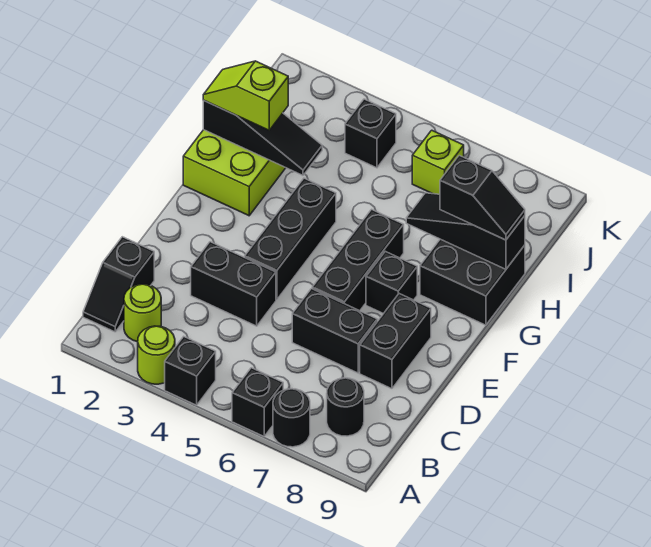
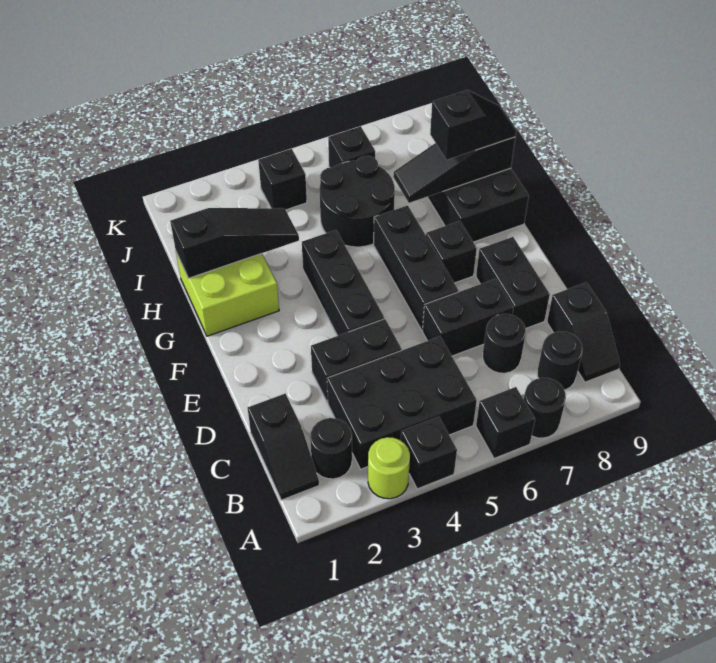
lime 1x1 round brick [124,284,161,342] -> black 1x1 round brick [310,418,352,479]
none -> black 2x3 brick [327,337,477,469]
none -> black 1x2 slope [547,282,620,382]
none -> black 1x1 round brick [483,314,526,373]
lime 1x2 slope [203,61,288,130] -> none
none -> black 2x2 round brick [320,156,395,247]
lime 1x1 brick [412,130,464,194] -> black 1x1 brick [328,126,375,168]

